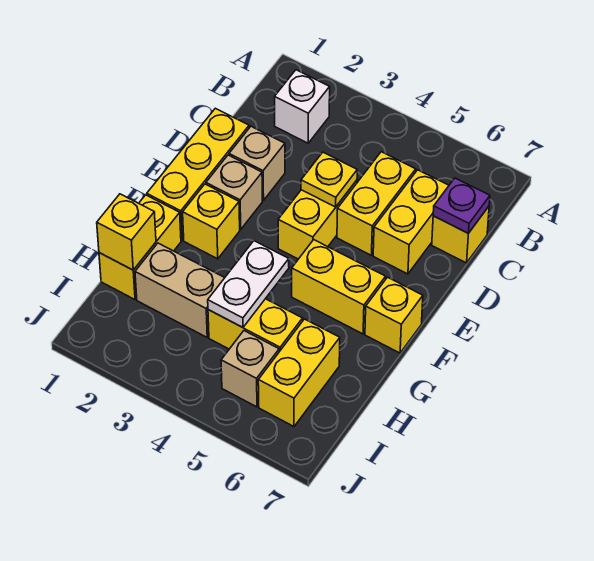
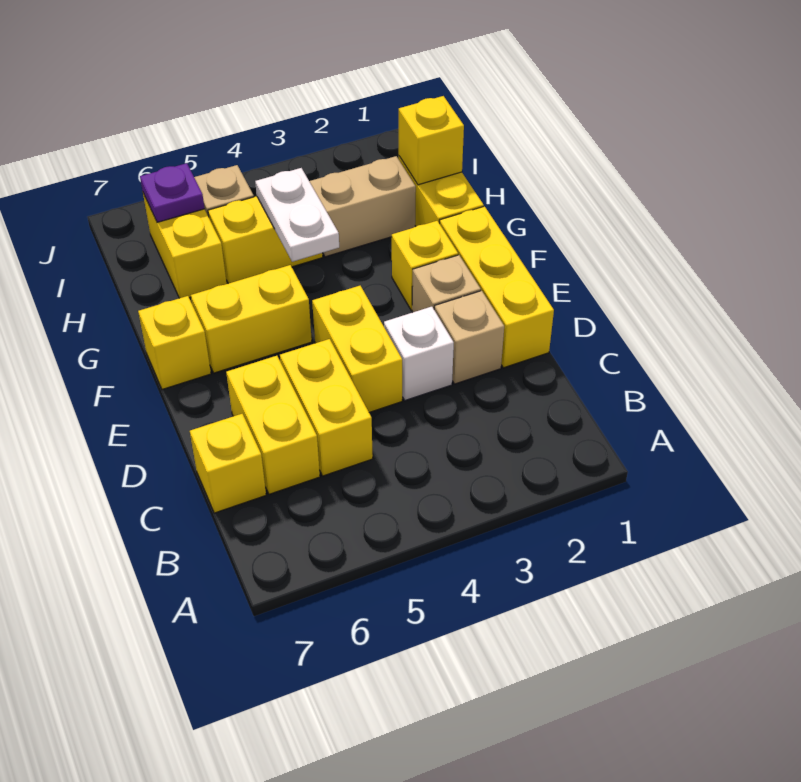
white 1x1 brick [275,70,330,143] -> white 1x1 brick moved to [384,307,454,400]
purple 1x1 plate [433,178,490,233] -> purple 1x1 plate moved to [140,163,205,222]
yellow 1x1 plate [301,152,357,207] -> none

